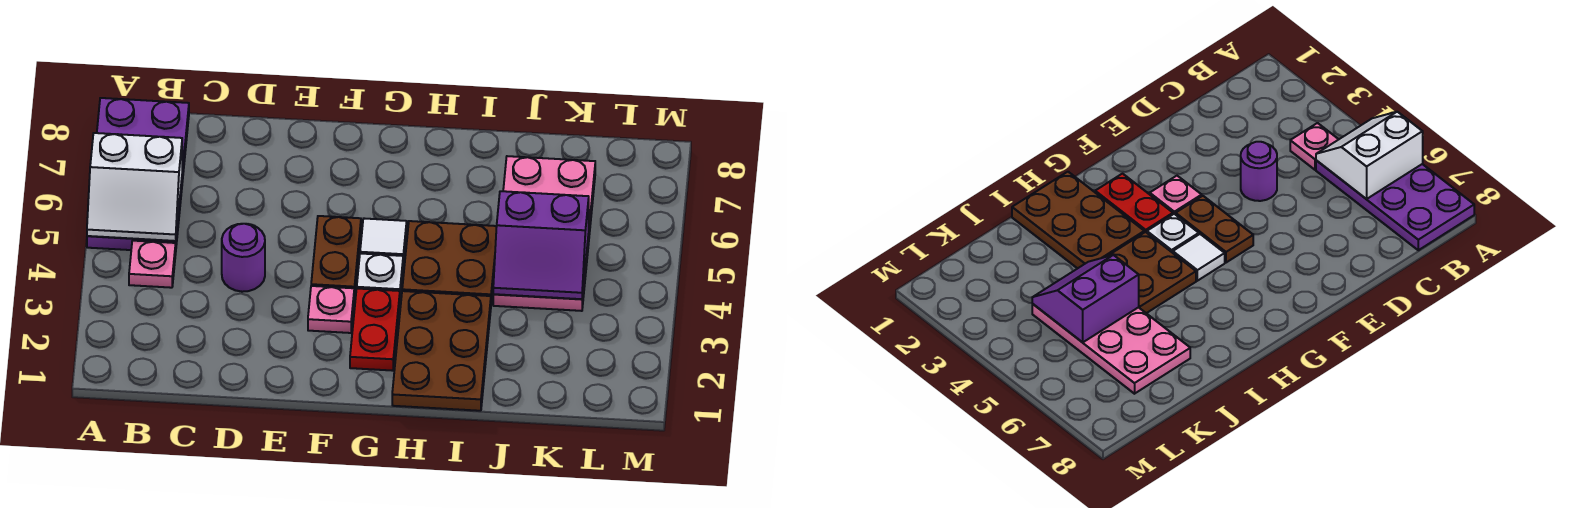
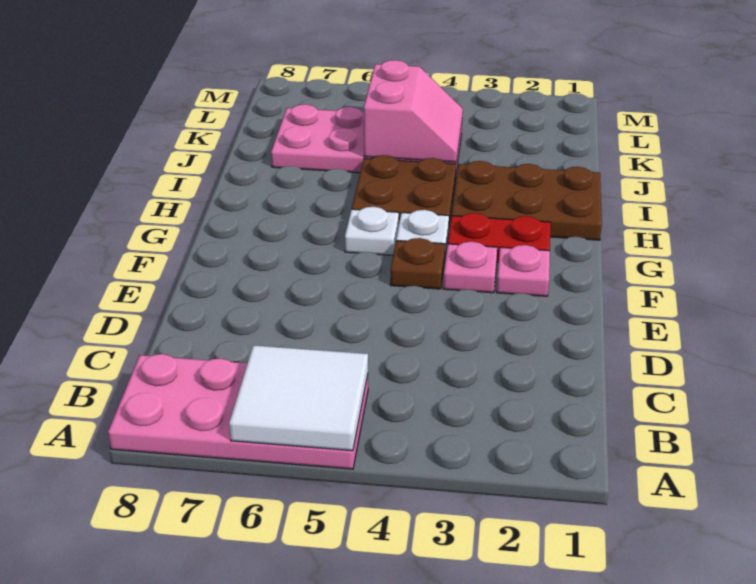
purple 2x4 plate [87,98,189,250] -> pink 2x4 plate [108,354,368,469]
white 2x2 slope [87,133,182,241] -> white 2x2 tile [229,345,368,451]
pink 1x1 plate [129,241,176,288] -> pink 1x1 plate moved to [497,245,550,296]
purple 1x1 round brick [222,224,265,292] -> none
brown 1x2 plate [311,216,361,298] -> brown 1x1 plate [390,238,445,289]
white 1x1 tile [360,218,407,264] -> white 1x1 plate [345,207,399,255]
purple 2x2 slope [493,191,589,299] -> pink 2x2 slope [364,60,463,162]

